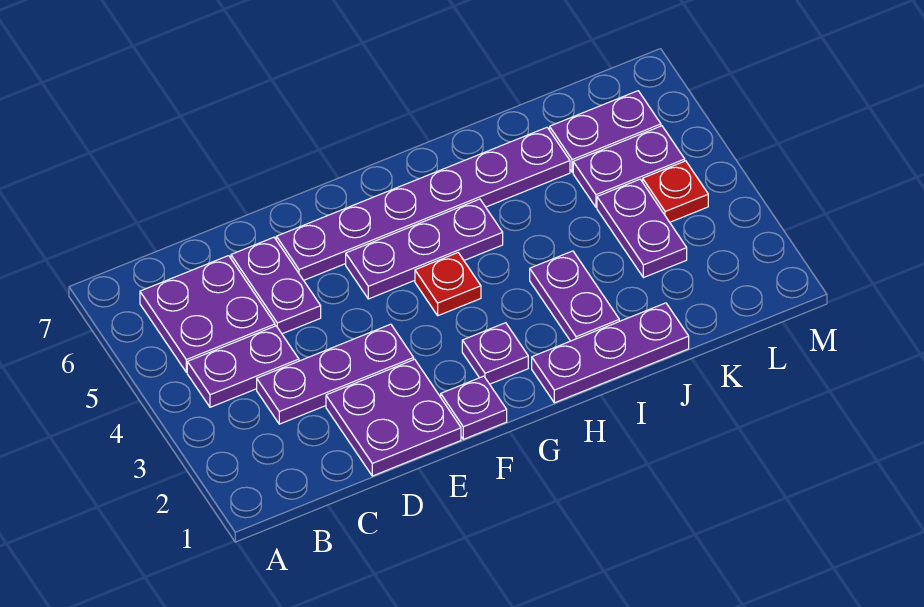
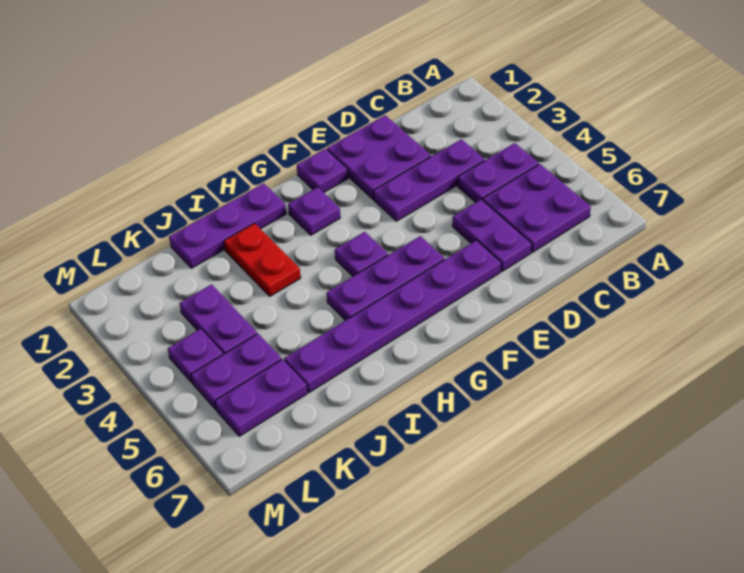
red 1x1 plate [415,253,481,316] -> purple 1x1 plate [335,232,388,276]
purple 1x2 plate [530,251,619,341] -> red 1x2 plate [224,223,301,296]
red 1x1 plate [643,161,708,222] -> purple 1x1 plate [168,329,223,383]

